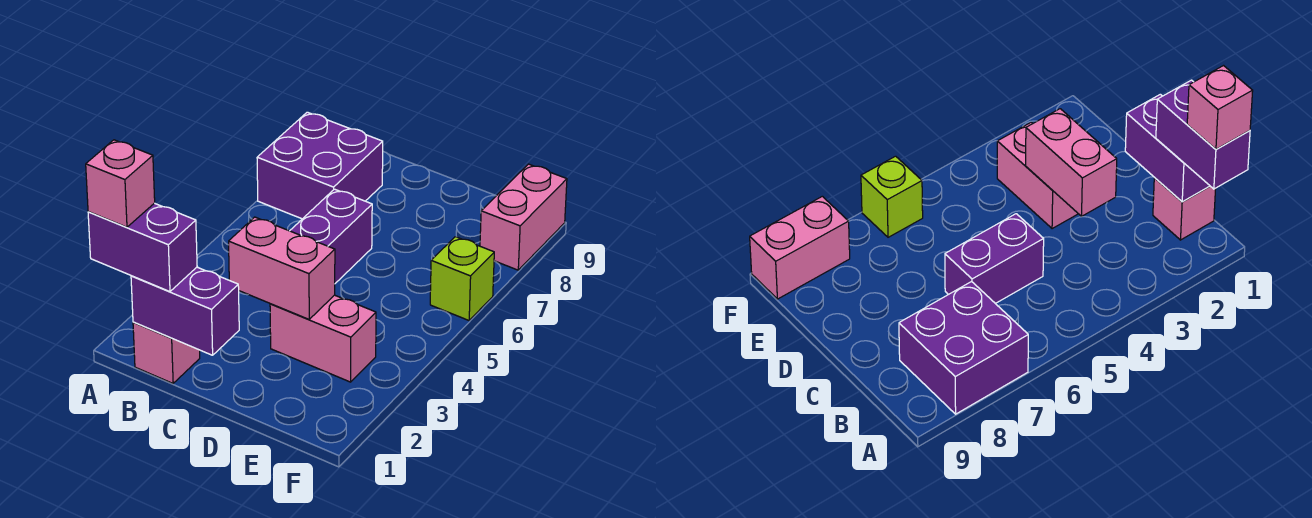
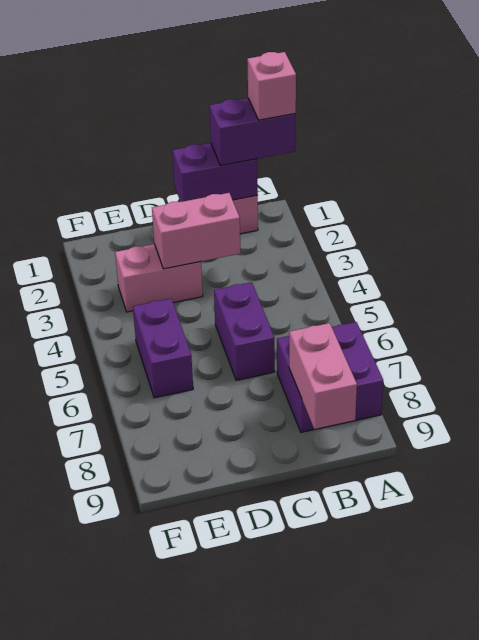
none -> purple 1x2 brick [133,299,193,398]
lime 1x1 brick [430,237,494,320] -> none
pink 1x2 brick [480,164,567,270] -> pink 1x2 brick moved to [289,323,357,429]

